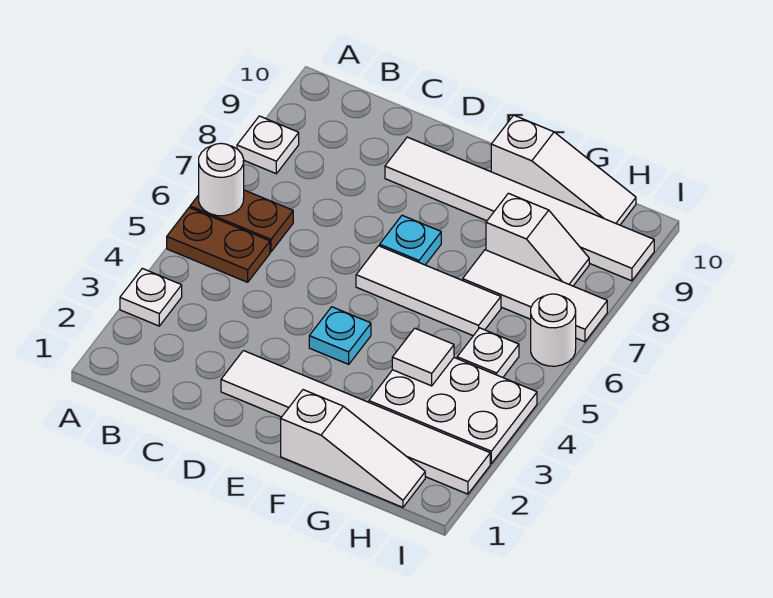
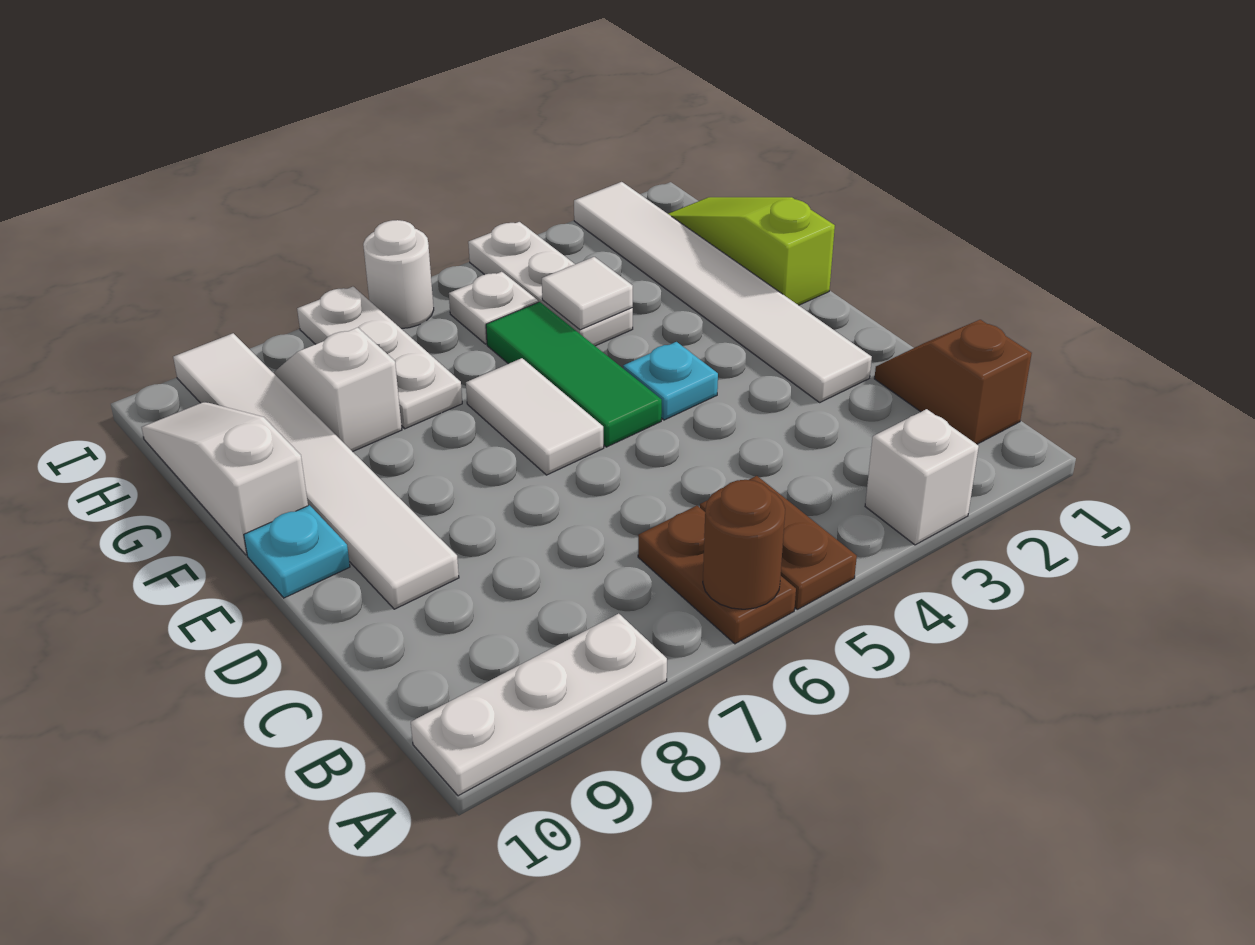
white 1x1 plate [120,268,182,326] -> white 1x1 brick [865,409,979,545]
white 1x1 round brick [199,144,244,216] -> brown 1x1 round brick [703,480,785,609]
white 1x1 plate [237,116,299,174] -> white 1x3 plate [411,614,667,796]
none -> brown 1x2 slope [874,320,1032,444]
none -> green 1x3 tile [486,302,662,447]
white 1x3 tile [356,246,501,336] -> white 1x2 tile [466,358,604,475]
cyan 1x1 plate [380,215,441,265] -> cyan 1x1 plate moved to [244,505,350,598]
white 1x3 slope [281,390,425,507] -> lime 1x3 slope [668,197,835,305]
white 2x3 plate [369,358,537,463] -> white 1x3 plate [468,222,633,346]
white 1x3 tile [463,250,607,342] -> white 1x3 plate [297,287,462,429]

